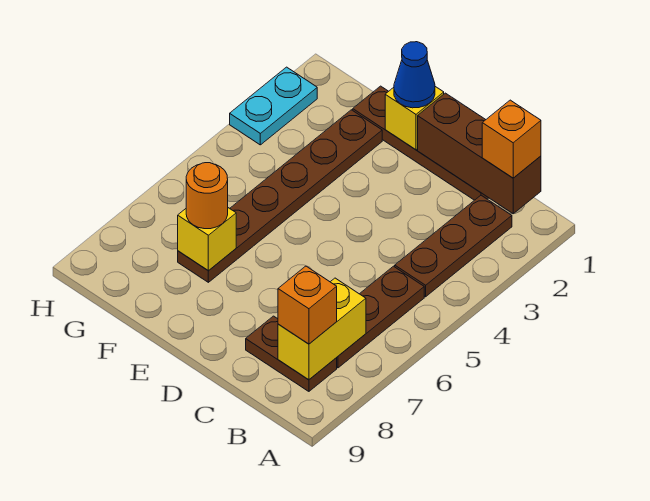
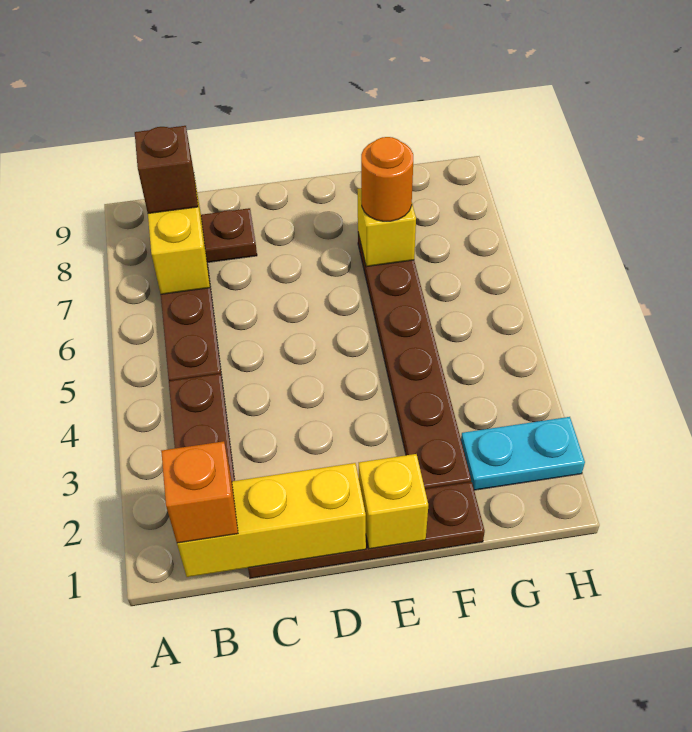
brown 1x3 brick [418,93,541,214] -> yellow 1x3 brick [177,463,366,577]
orange 1x1 brick [278,266,337,344] -> brown 1x1 brick [135,126,198,213]
blue 1x1 cone [394,42,435,108] -> none
cyan 1x2 plate [230,67,317,145] -> cyan 1x2 plate turned to [461,417,585,490]

